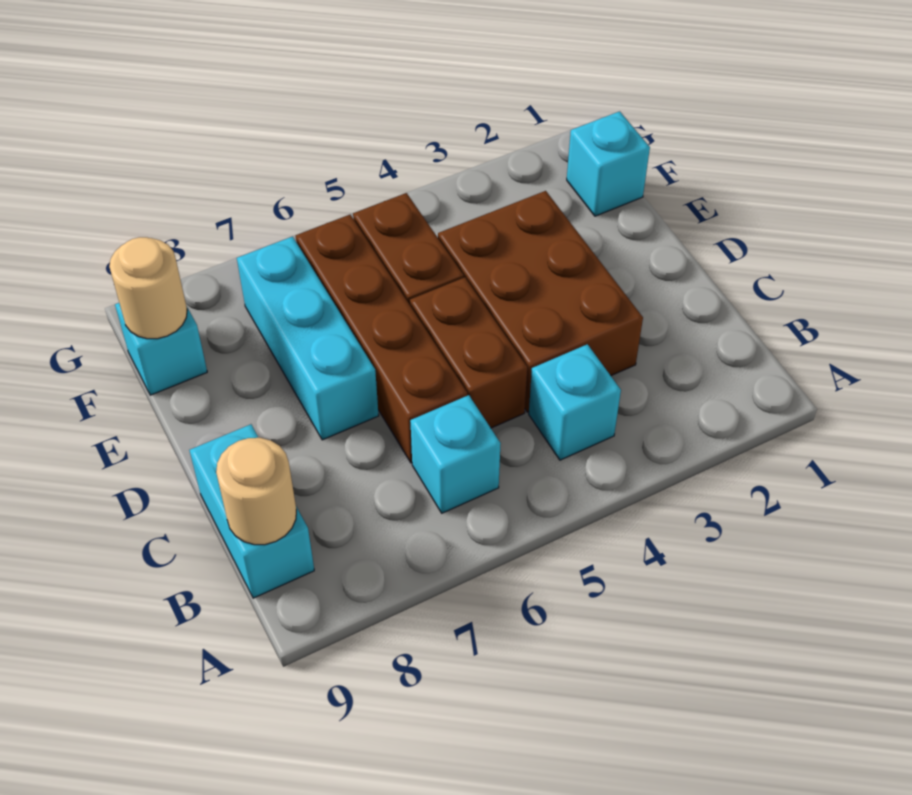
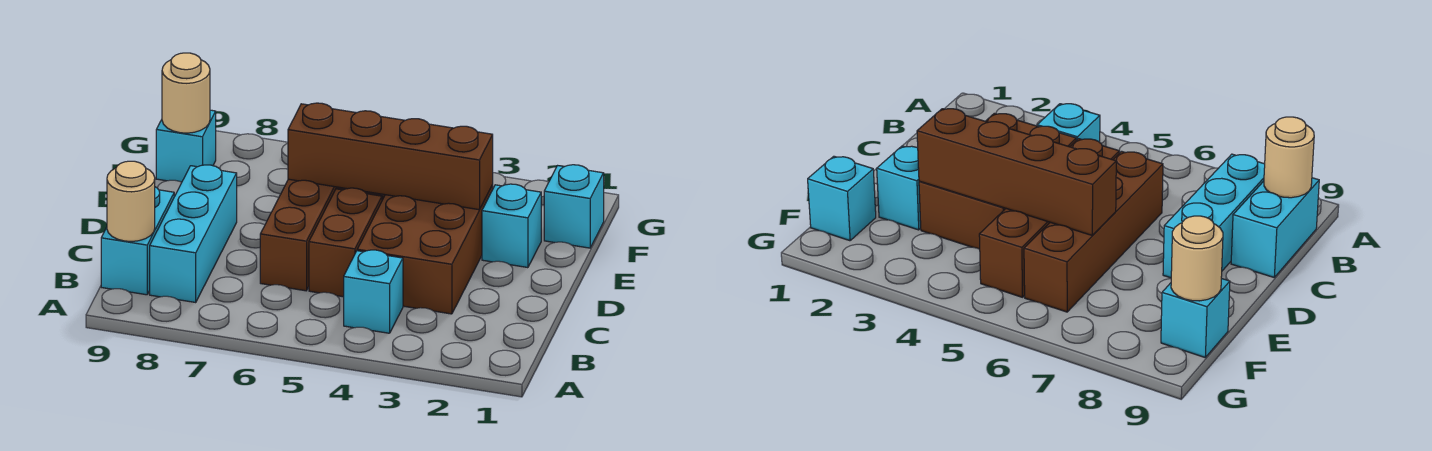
cyan 1x1 brick [410,395,501,513] -> cyan 1x1 brick moved to [482,184,541,268]
cyan 1x3 brick [237,236,379,440] -> cyan 1x3 brick moved to [150,165,237,302]
none -> brown 1x4 brick [288,103,493,210]

